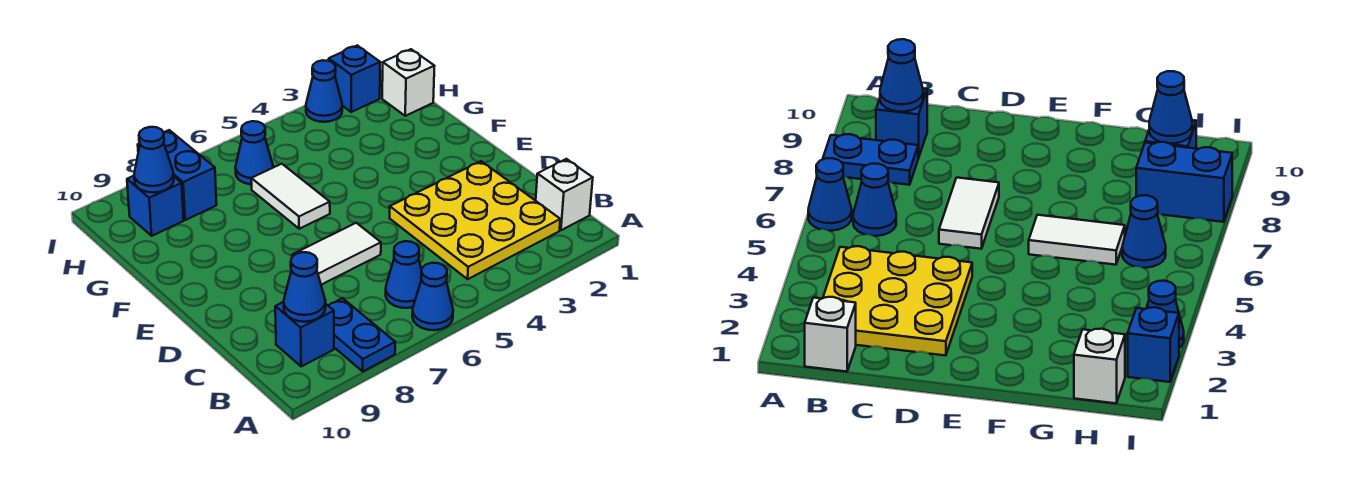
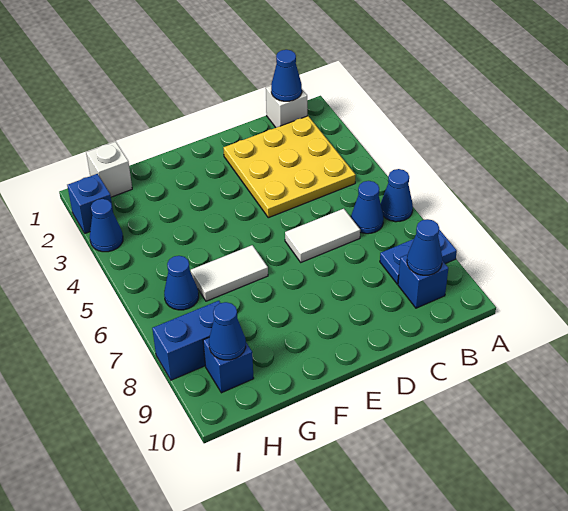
none -> blue 1x1 cone [271,50,302,101]
white 1x2 tile [292,223,381,285] -> white 1x2 tile turned to [285,209,360,262]

